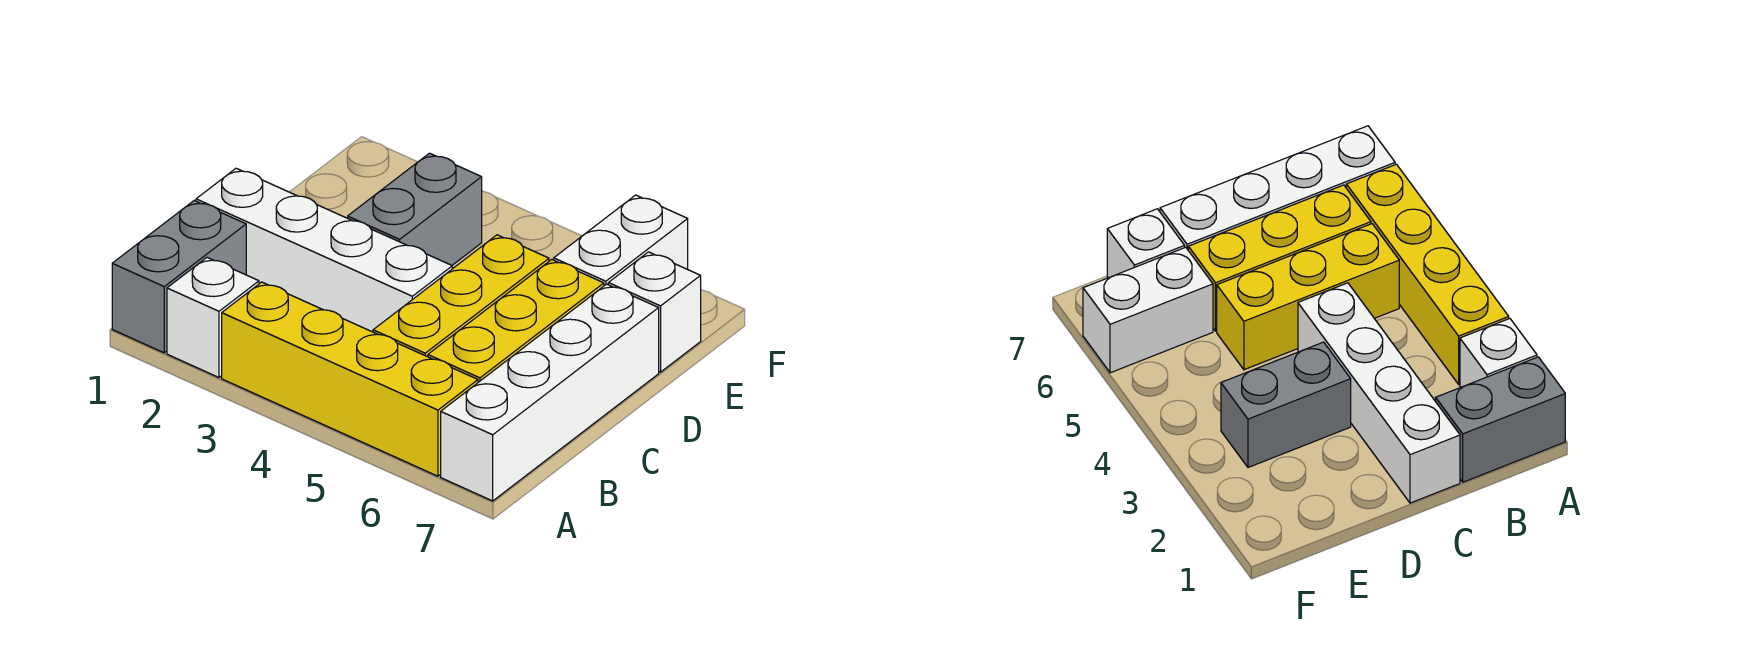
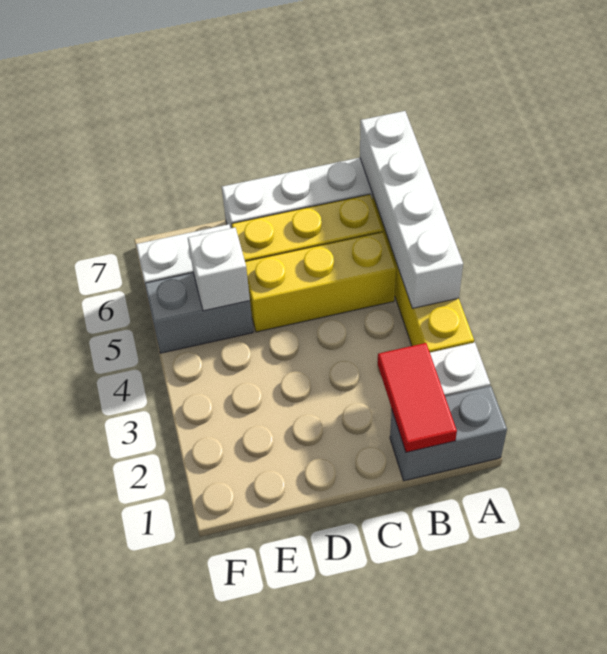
none -> red 1x2 tile [378,343,457,452]
white 1x4 brick [196,168,452,332] -> white 1x4 brick moved to [360,111,463,308]
grey 1x2 brick [348,153,482,265] -> grey 1x2 brick moved to [145,273,253,353]
white 1x1 brick [608,252,701,372] -> white 1x1 brick moved to [188,228,250,311]

